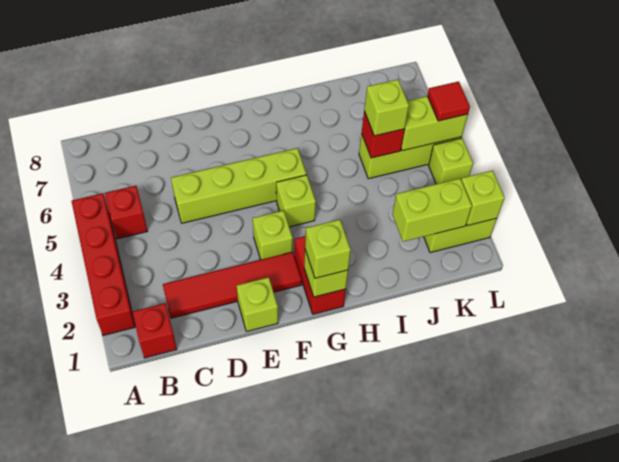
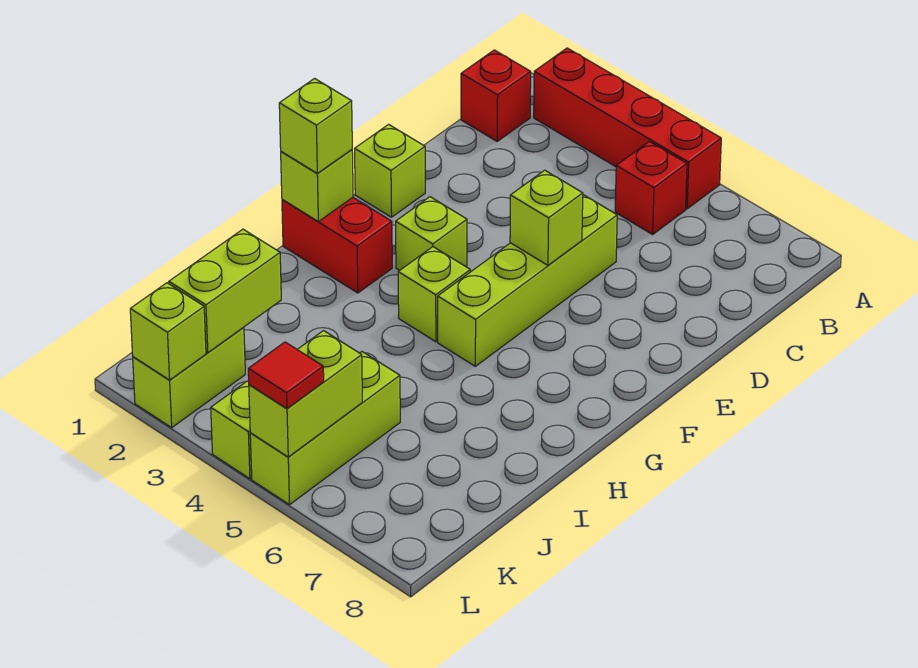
red 1x4 tile [163,252,302,318] -> none
red 1x1 brick [362,111,405,158] -> none
lime 1x1 brick [364,79,409,136] -> lime 1x1 brick moved to [510,170,583,265]

